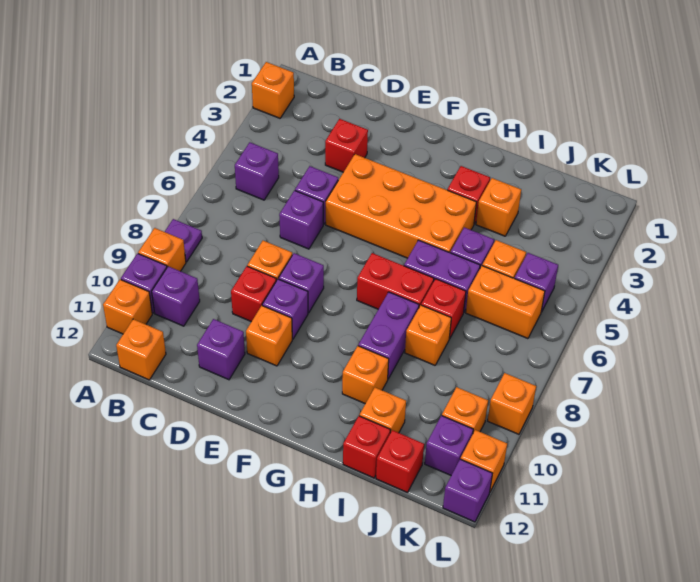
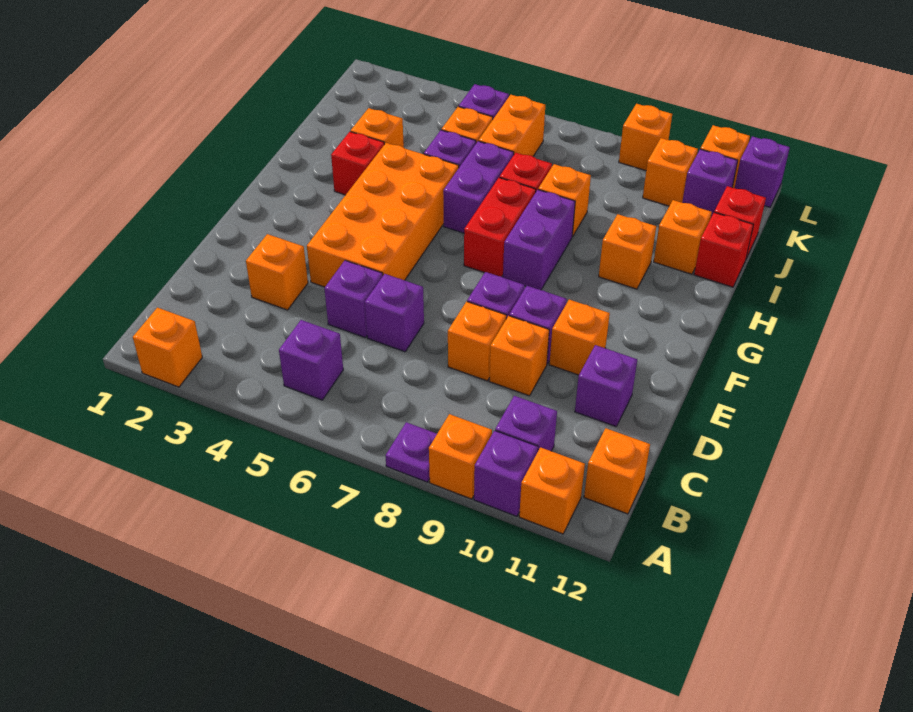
red 1x1 brick [325,119,368,172] -> orange 1x1 brick [246,234,308,310]
red 1x1 brick [231,266,276,322] -> orange 1x1 brick [489,316,549,396]
purple 1x2 brick [358,292,419,379] -> purple 1x2 brick turned to [503,190,575,290]

